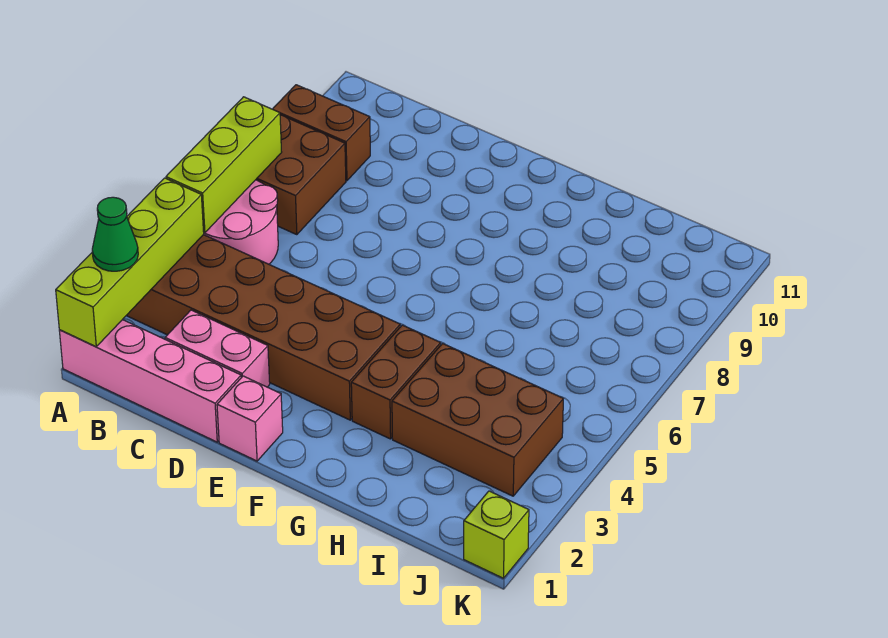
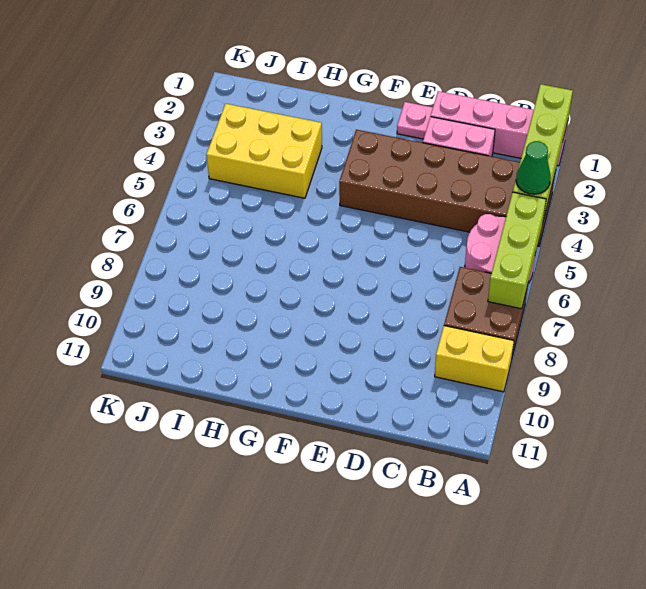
green 1x1 cone [92,197,138,271] -> green 1x1 cone moved to [516,141,551,194]
brown 1x2 brick [273,85,370,181] -> yellow 1x2 brick [435,326,514,392]
pink 1x1 brick [217,376,283,461] -> pink 1x1 plate [397,102,433,139]
brown 1x2 brick [351,325,441,439] -> none
brown 2x3 brick [392,343,563,496] -> yellow 2x3 brick [206,104,322,198]
lime 1x1 brick [464,491,529,578] -> none

